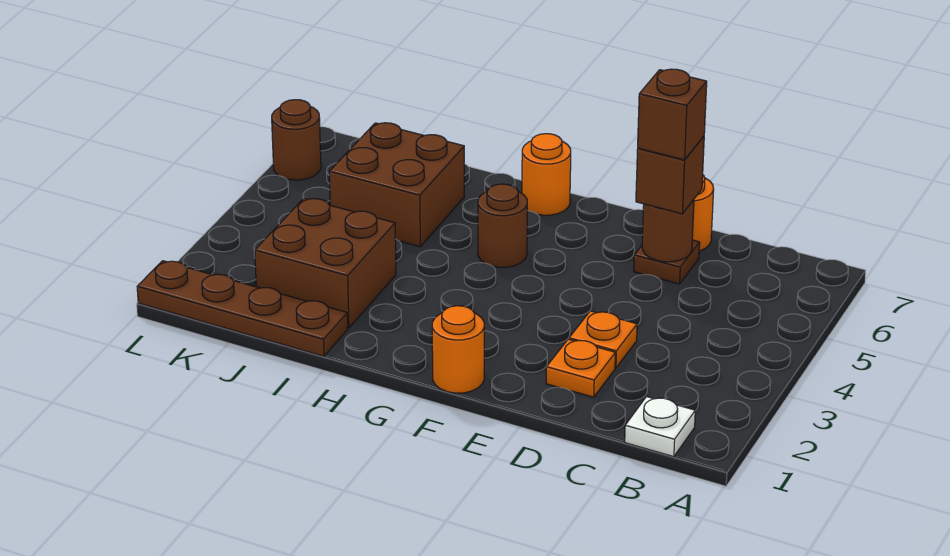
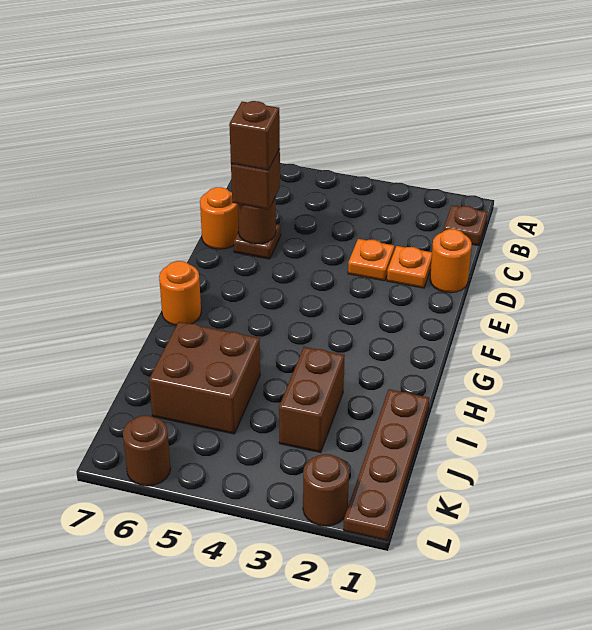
white 1x1 plate [625,397,695,457] -> brown 1x1 plate [444,205,487,246]
orange 1x1 round brick [432,306,484,393] -> orange 1x1 round brick moved to [430,229,472,293]
brown 1x1 round brick [478,184,527,267] -> brown 1x1 round brick moved to [303,454,349,526]
brown 2x2 brick [255,198,396,328] -> brown 1x2 brick [279,347,345,452]

